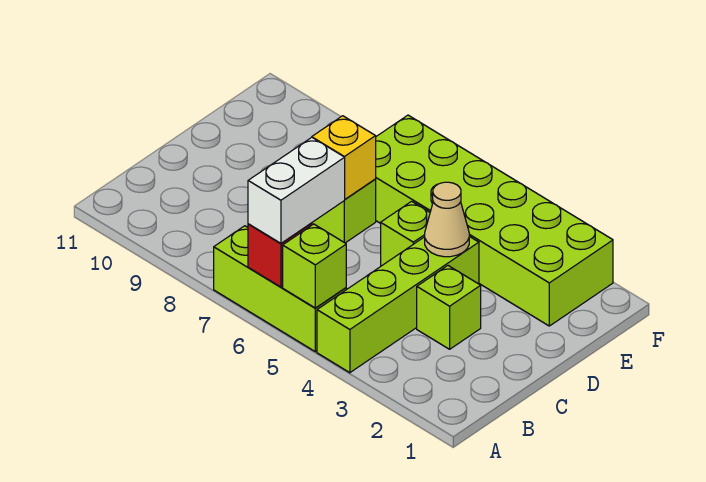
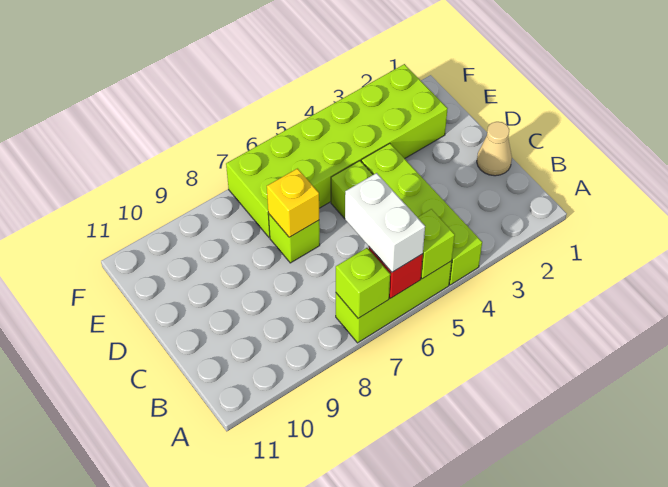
lime 1x1 brick [417,266,481,349] -> lime 1x1 brick moved to [336,248,390,318]
tan 1x1 cone [425,182,469,257] -> tan 1x1 cone moved to [477,122,512,176]

